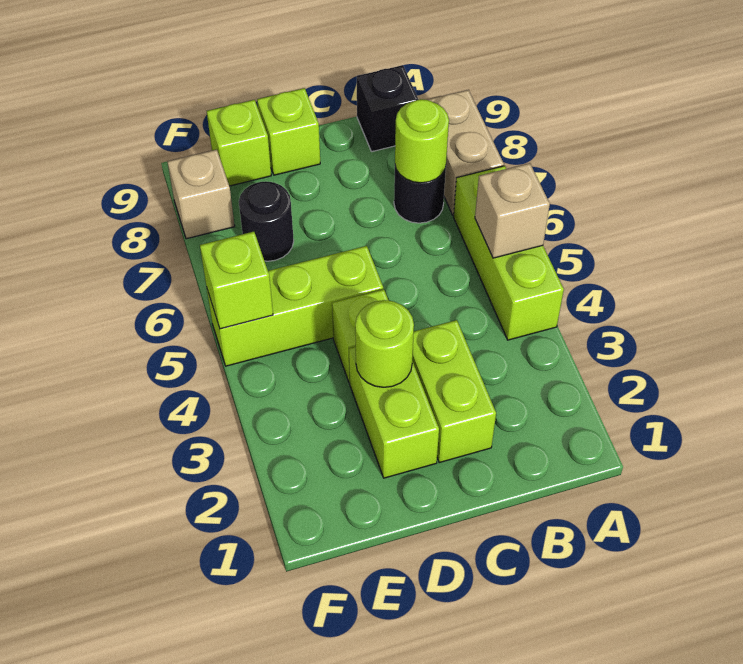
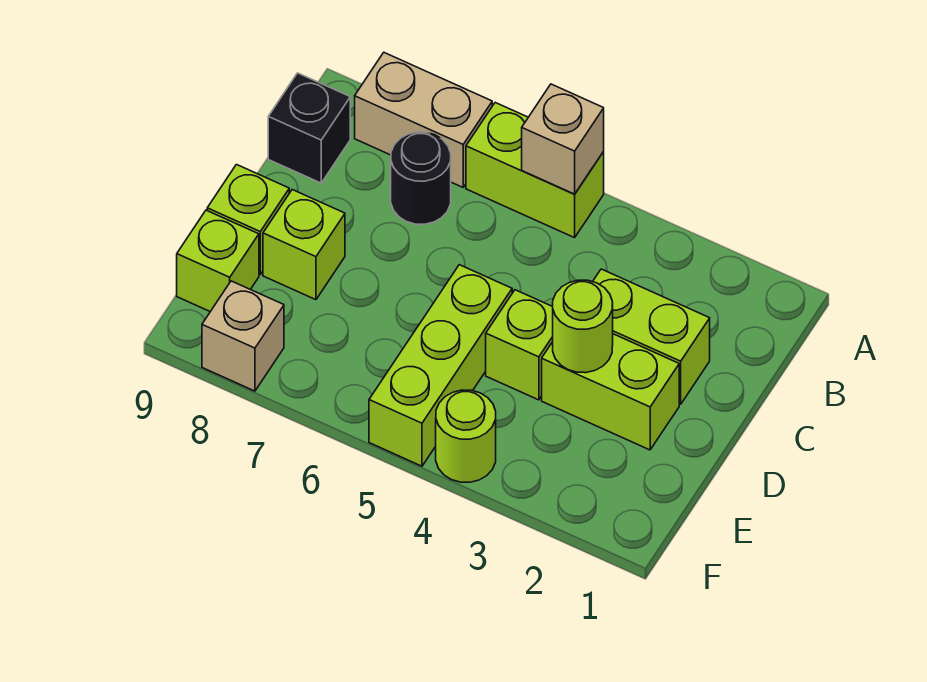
lime 1x3 brick [454,166,564,340] -> lime 1x2 brick [466,103,604,238]
lime 1x1 round brick [395,99,449,183] -> lime 1x1 round brick moved to [436,390,496,482]
black 1x1 round brick [239,182,294,261] -> none
lime 1x1 brick [200,232,273,329] -> lime 1x1 brick moved to [263,190,345,300]

